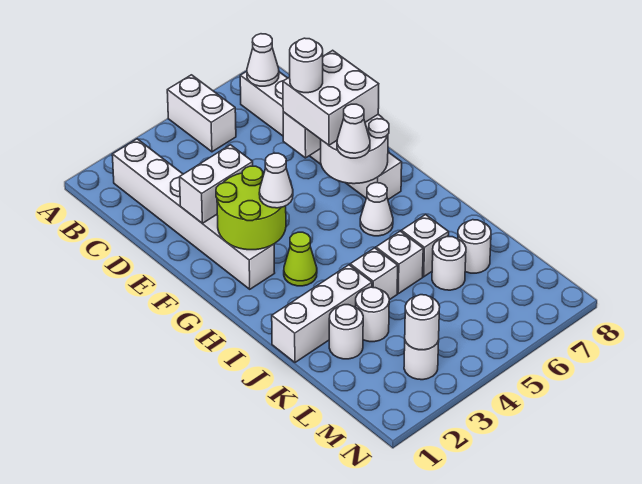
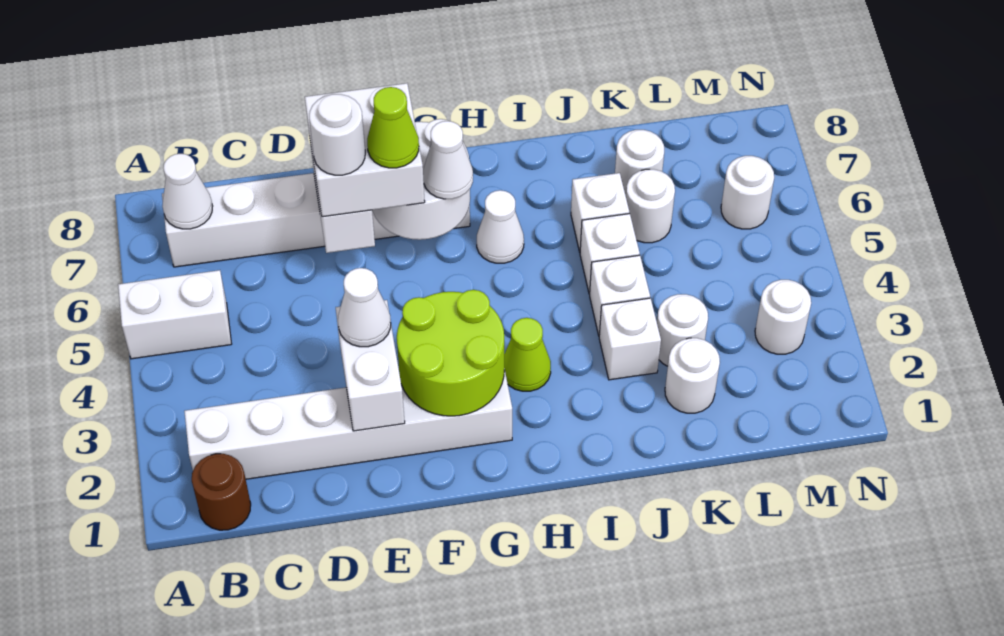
none -> brown 1x1 round brick [192,454,251,530]
none -> lime 1x1 cone [367,87,419,168]
white 1x1 cone [259,153,293,208] -> white 1x1 cone moved to [338,268,391,347]
white 1x3 brick [272,265,372,362] -> white 1x1 brick [599,298,661,380]
white 1x1 round brick [405,295,440,350] -> white 1x1 round brick moved to [721,156,774,229]

